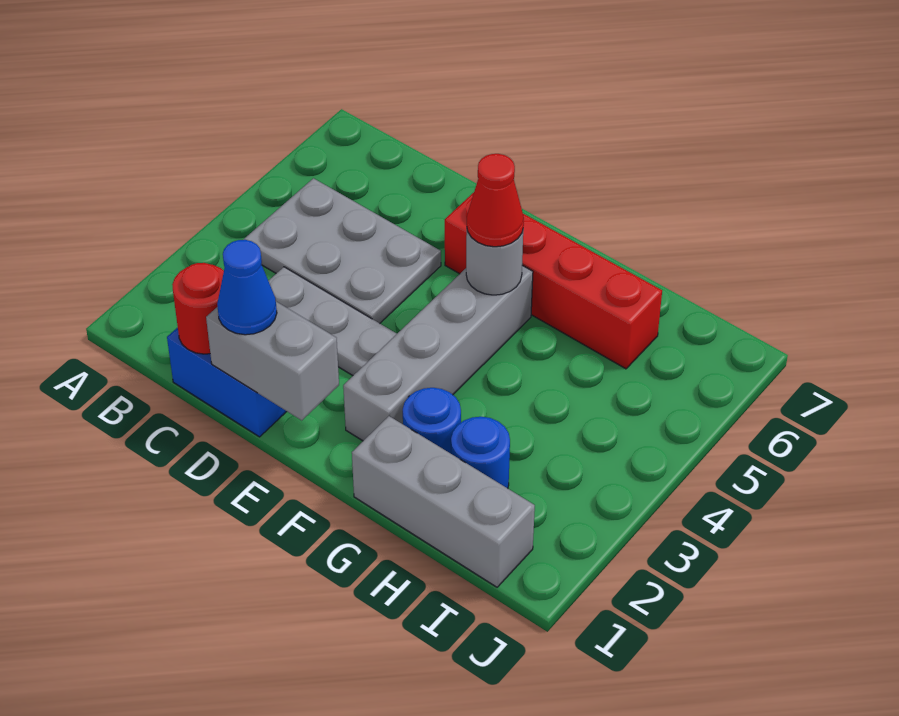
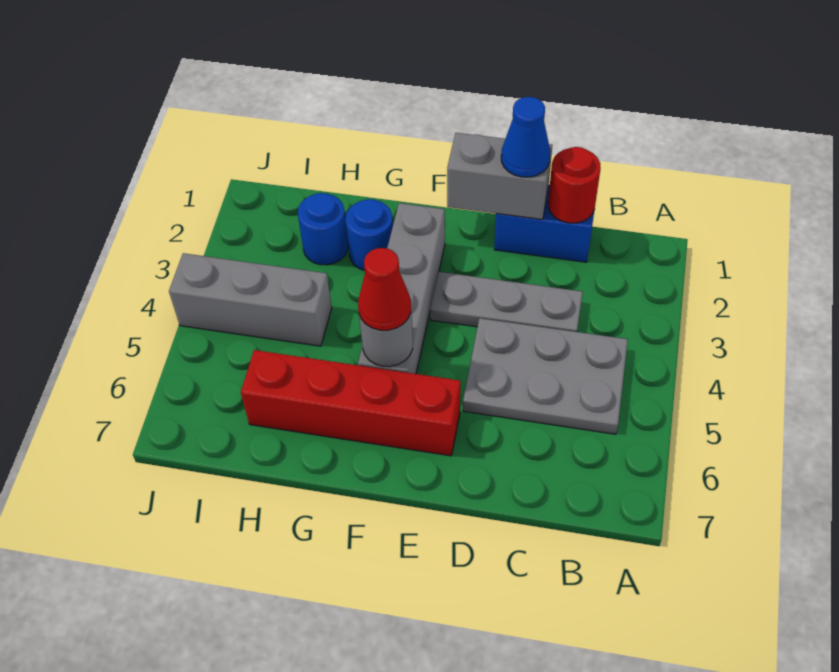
grey 1x3 brick [352,416,535,587] -> grey 1x3 brick moved to [169,253,332,346]

